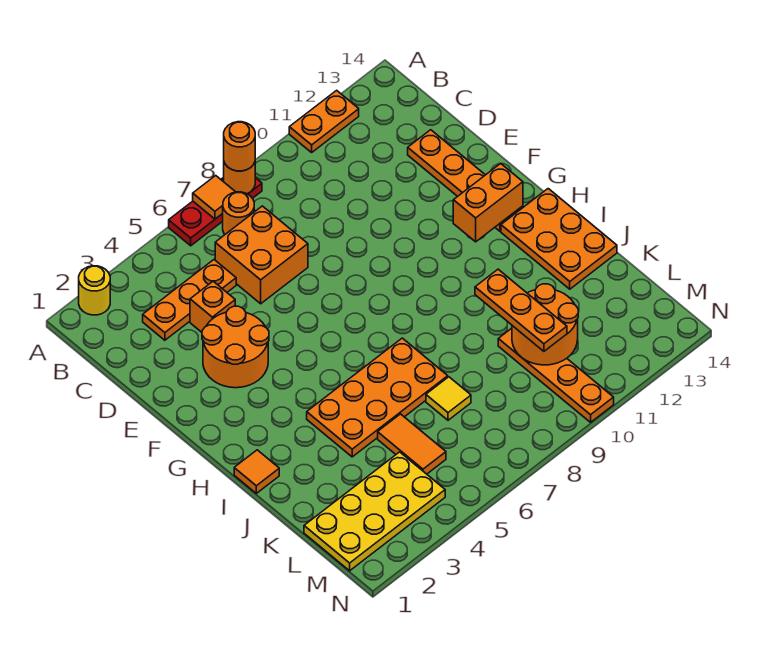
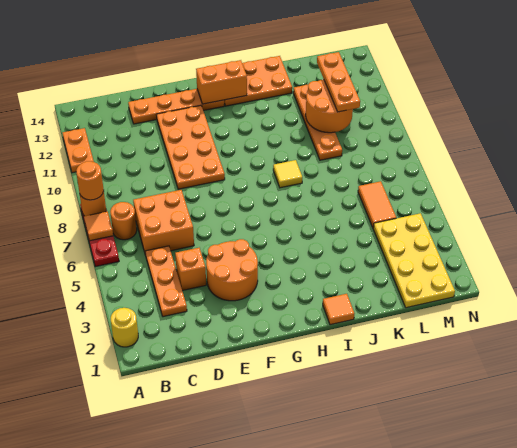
orange 1x2 brick [453,163,523,242] -> orange 1x2 brick turned to [196,60,247,104]
orange 2x4 plate [307,338,448,457] -> orange 2x4 plate moved to [156,106,225,189]
orange 1x3 plate [475,269,567,351] -> orange 1x3 plate turned to [317,52,360,112]
orange 1x2 tile [378,414,446,474] -> orange 1x2 tile turned to [358,181,396,227]
yellow 1x1 tile [426,377,471,420] -> yellow 1x1 tile moved to [273,160,302,188]
orange 1x4 plate [498,328,614,422] -> orange 1x4 plate turned to [293,85,342,160]

